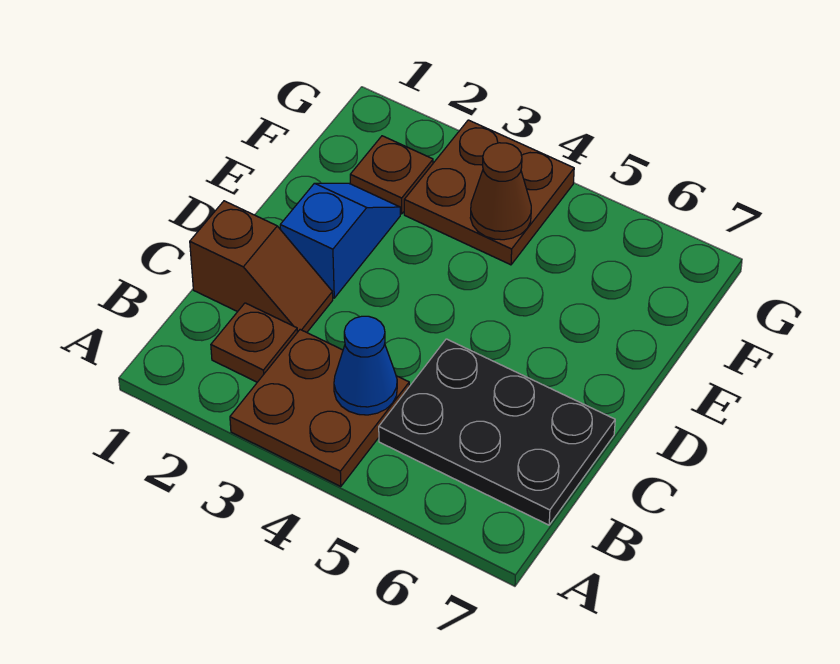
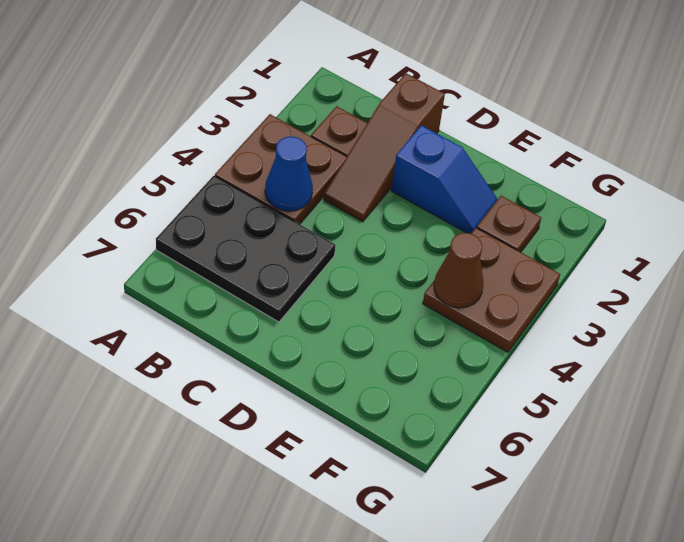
black 2x3 plate [379,339,615,525] -> black 2x3 plate turned to [156,176,335,322]
brown 1x2 slope [190,201,333,332] -> brown 1x3 slope [324,73,445,222]

